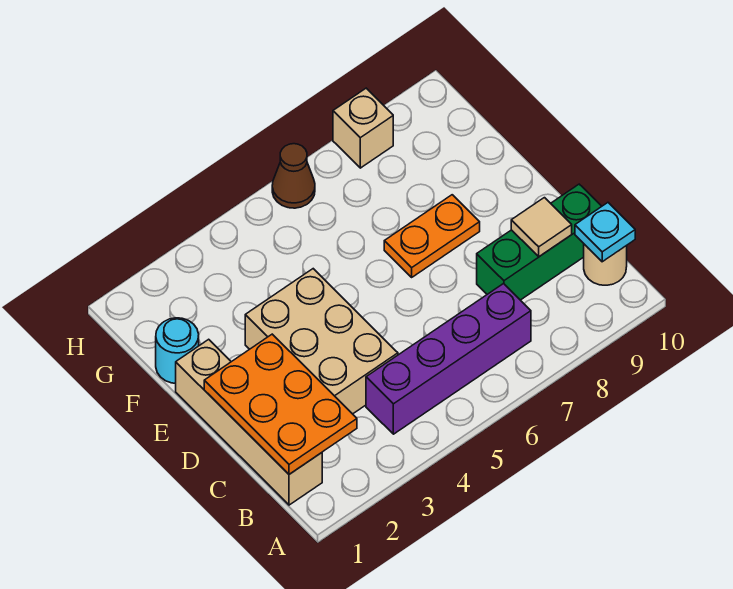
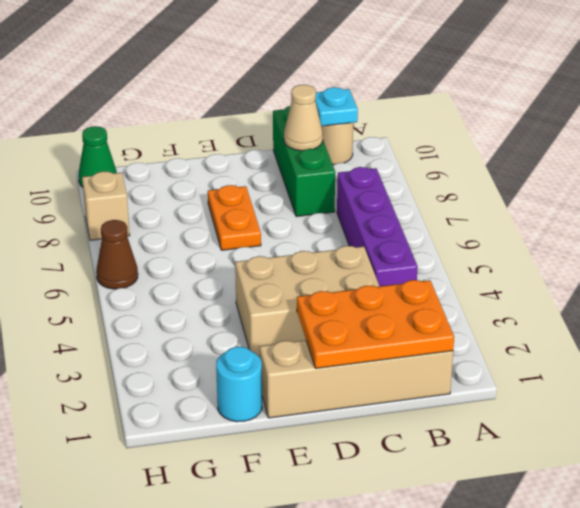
tan 1x1 tile [511,198,572,257] -> tan 1x1 cone [284,85,323,151]
none -> green 1x1 cone [78,126,117,187]

